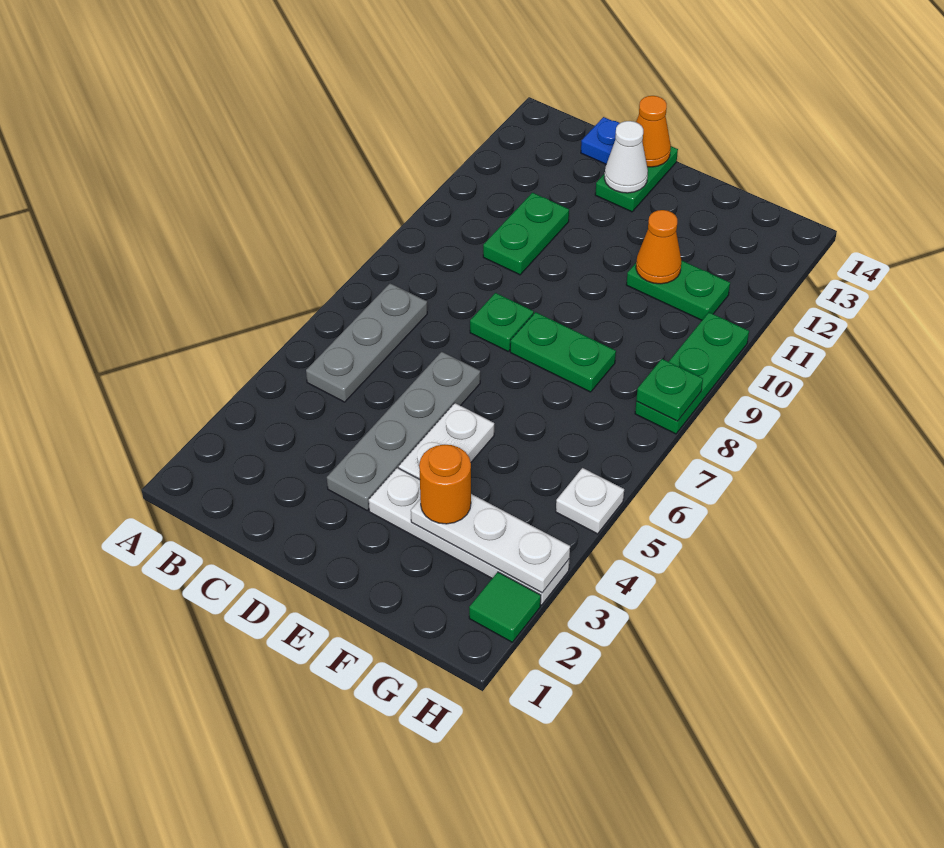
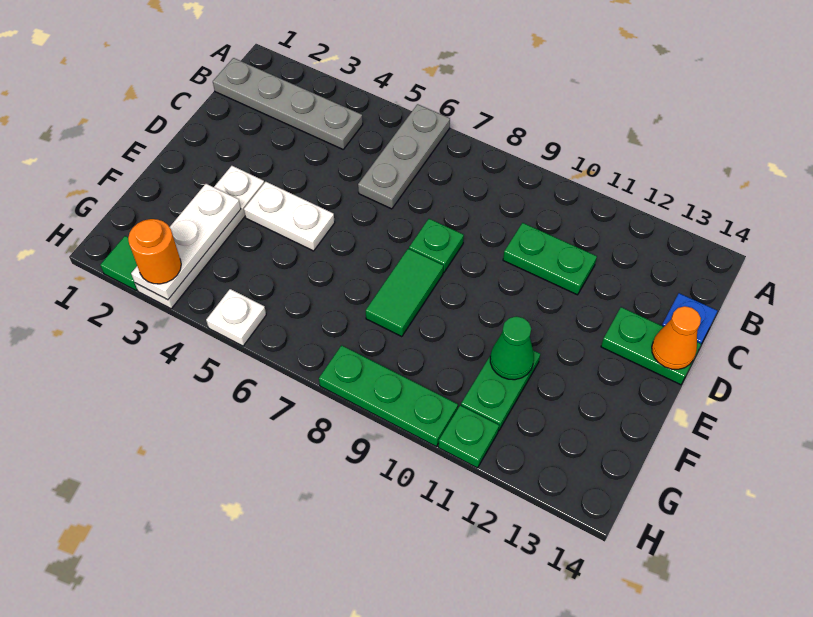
grey 1x3 plate [306,283,427,402] -> grey 1x3 plate turned to [358,104,450,209]
grey 1x4 plate [327,352,480,510] -> grey 1x4 plate moved to [213,58,363,149]
white 1x1 cone [604,121,648,193] -> none
green 1x2 plate [510,312,616,392] -> green 1x2 tile [366,249,443,337]
orange 1x1 round brick [419,445,471,524] -> orange 1x1 round brick moved to [128,219,181,284]
orange 1x1 cone [636,210,681,284] -> green 1x1 cone [490,316,534,380]
green 1x1 plate [636,359,703,421] -> green 1x1 plate moved to [438,405,499,468]

